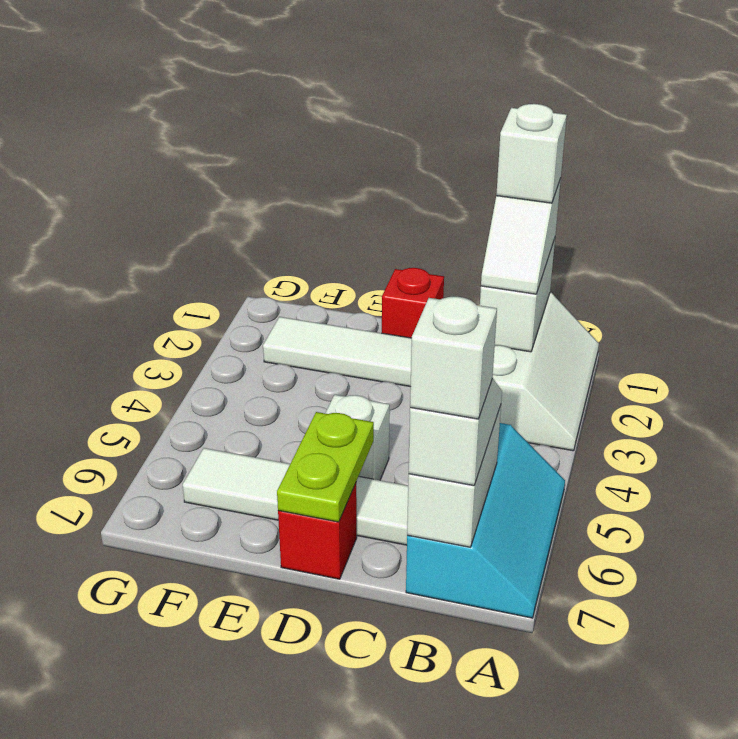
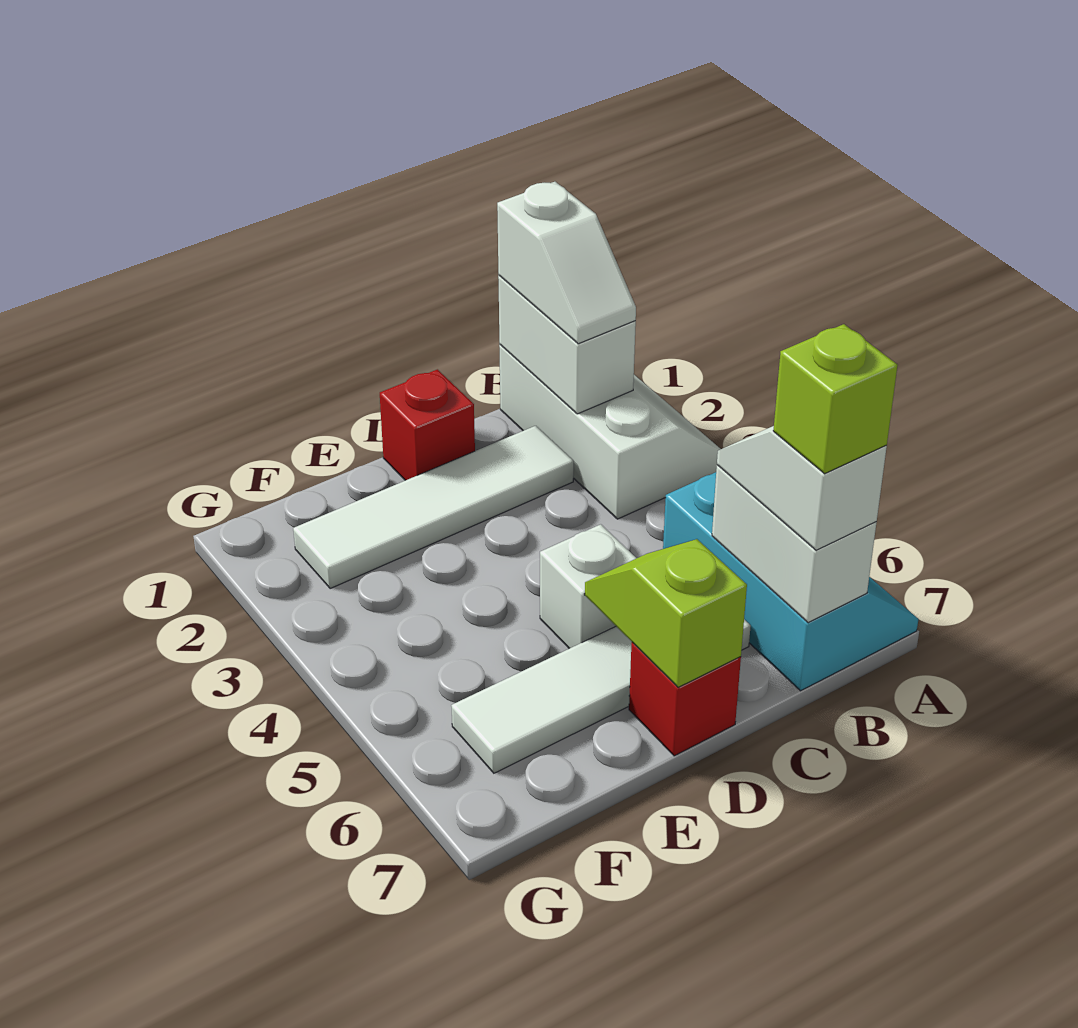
white 1x1 brick [496,104,567,203] -> none
white 1x1 brick [410,297,497,419] -> lime 1x1 brick [773,324,898,474]
lime 1x2 plate [277,412,374,522] -> lime 1x2 slope [585,539,747,687]

